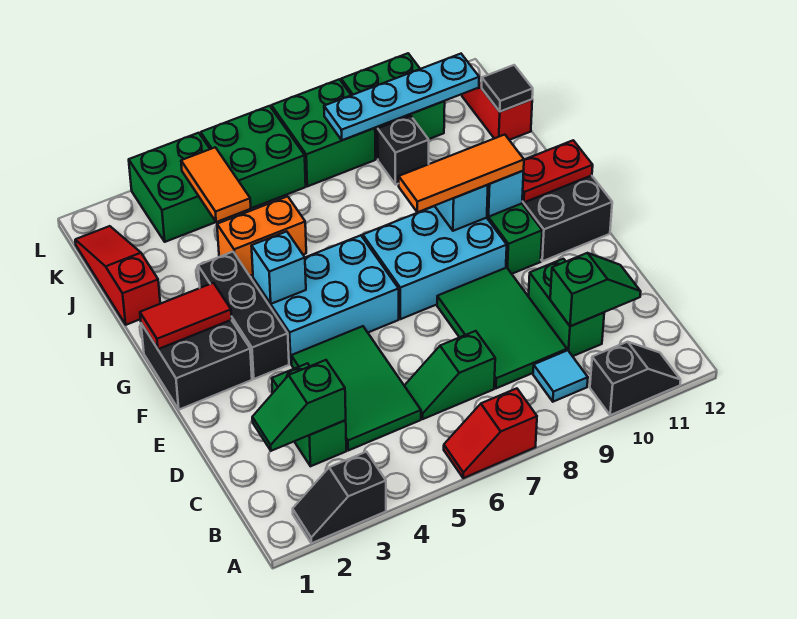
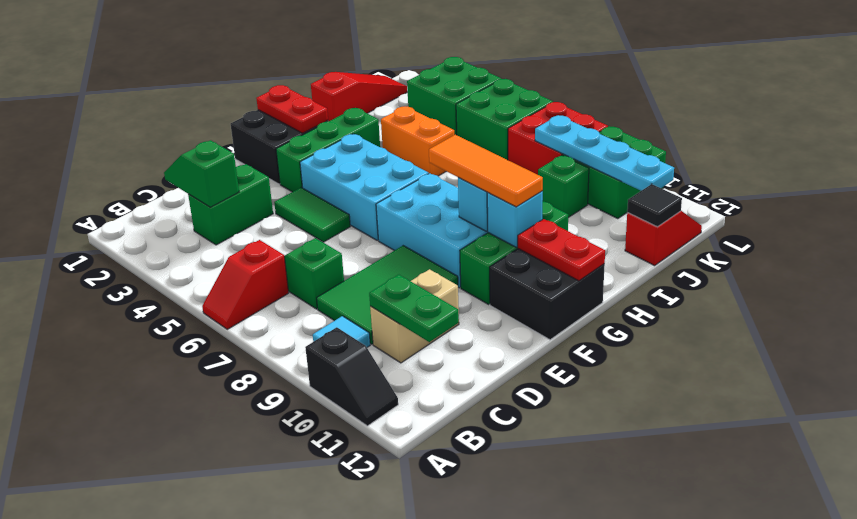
black 1x2 slope [293,452,386,543] -> none
red 1x2 slope [444,388,537,478] -> red 1x2 slope turned to [202,240,289,329]
green 2x3 tile [291,326,421,450] -> green 1x2 tile [274,188,350,242]
green 1x2 brick [528,259,604,356] -> tan 1x2 brick [370,269,459,363]
green 1x2 slope [550,253,641,326] -> green 1x2 plate [369,275,459,342]
black 1x3 brick [198,252,289,379] -> green 1x3 brick [276,108,380,192]
red 1x2 tile [140,283,232,349] -> red 1x2 plate [256,85,328,133]
cyan 1x1 brick [252,231,306,304] -> none
orange 1x2 tile [181,147,251,222] -> none
black 1x1 brick [378,116,429,185] -> green 1x1 brick [538,155,589,218]
green 2x2 brick [271,79,375,186] -> red 2x2 brick [508,102,608,175]

